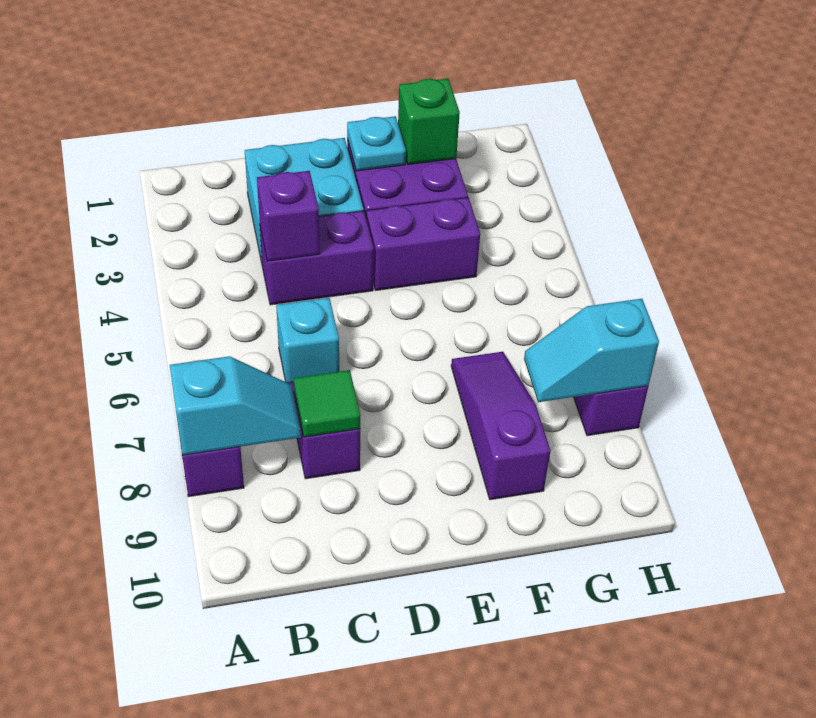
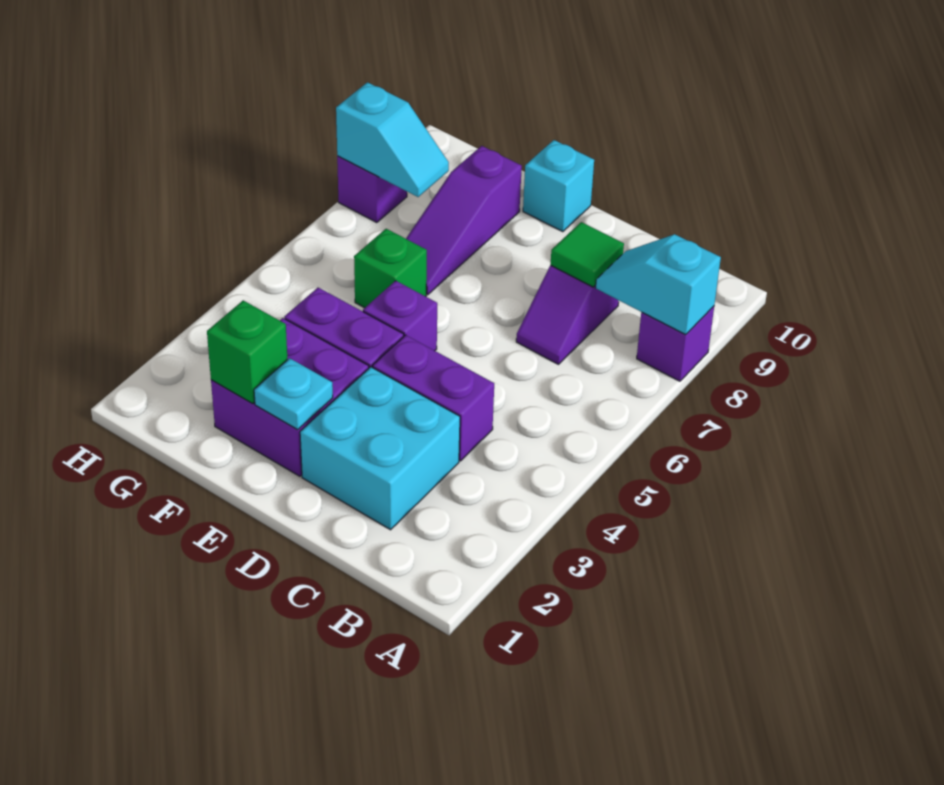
purple 1x1 brick [257,171,320,261] -> purple 1x1 brick moved to [363,281,437,351]
cyan 1x1 brick [276,298,339,382] -> cyan 1x1 brick moved to [523,140,594,232]
none -> green 1x1 brick [354,229,427,308]

